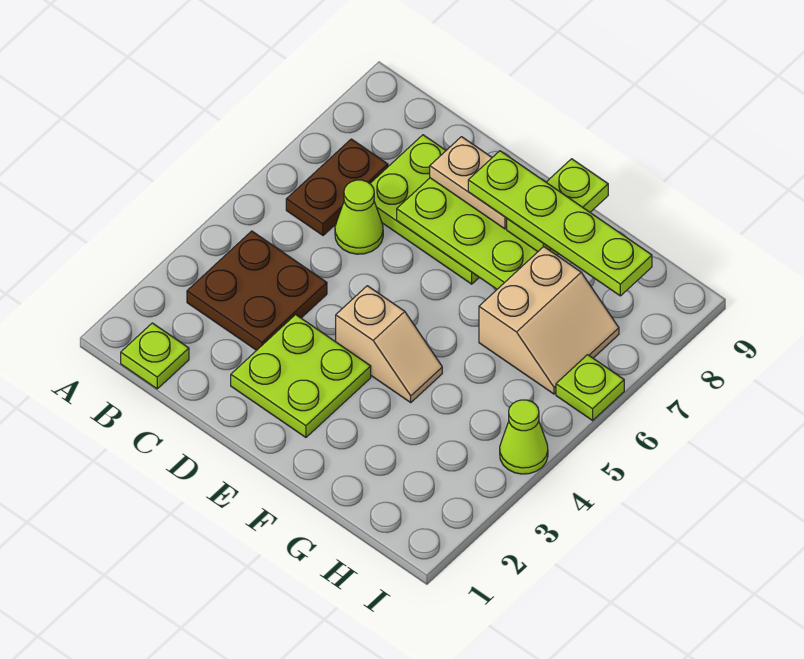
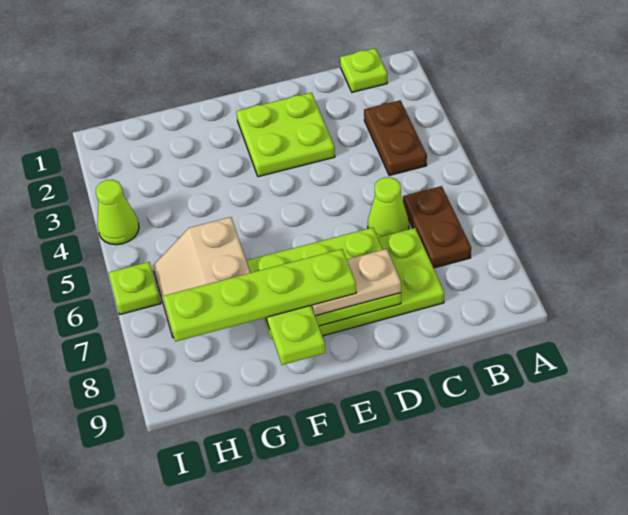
brown 2x2 plate [187,231,327,350] -> brown 1x2 plate [364,100,427,176]
tan 1x2 slope [336,286,442,402] -> none

